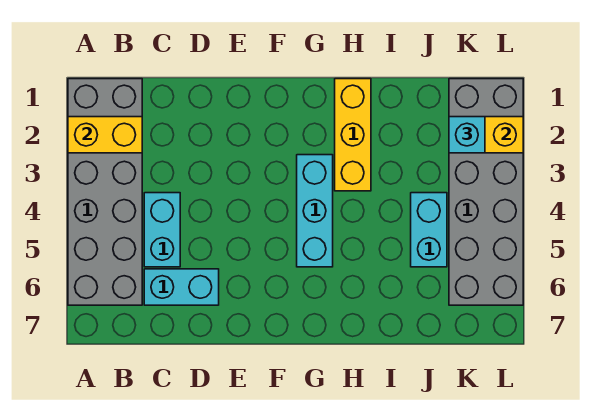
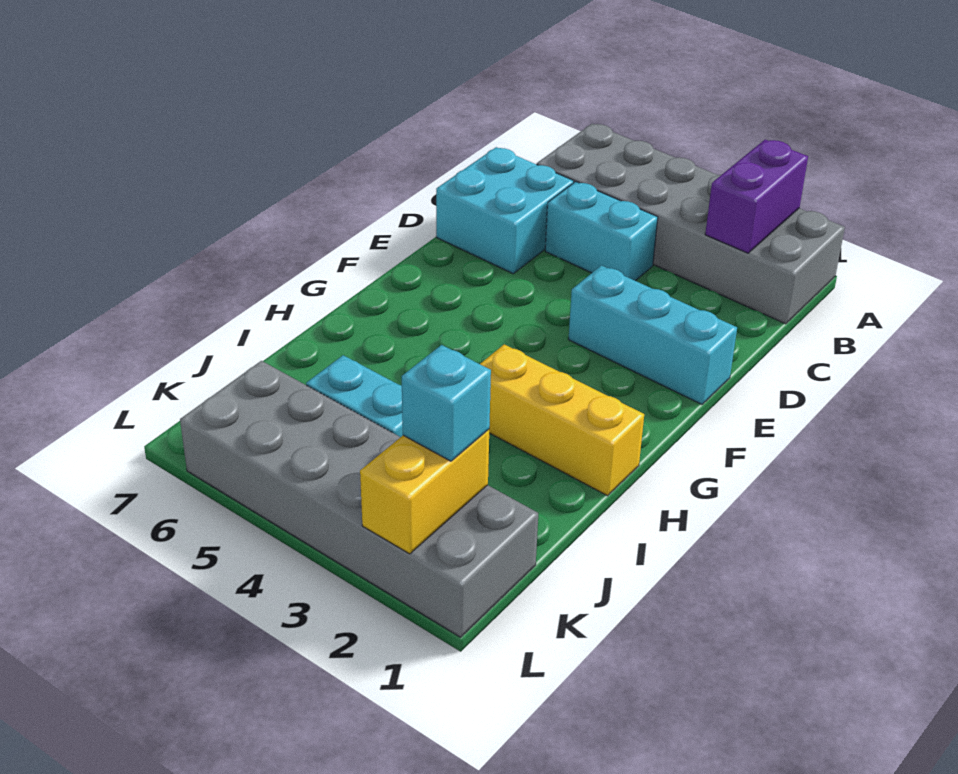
yellow 1x2 brick [68,117,142,153] -> purple 1x2 brick [705,139,808,253]
cyan 1x2 brick [144,269,219,305] -> cyan 2x2 brick [436,147,574,274]
cyan 1x3 brick [297,155,333,267] -> cyan 1x3 brick moved to [568,265,737,404]

